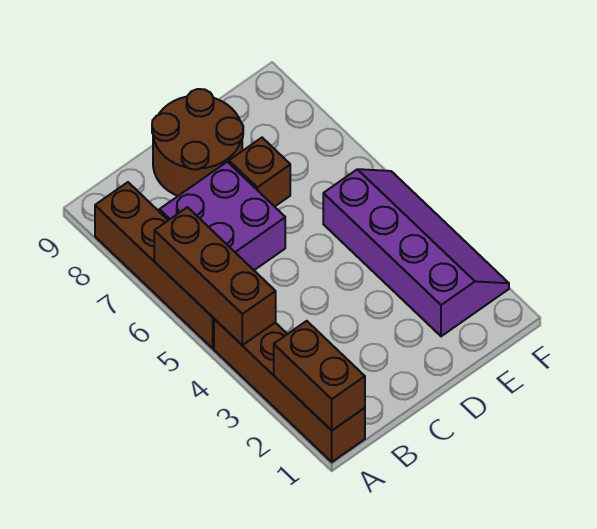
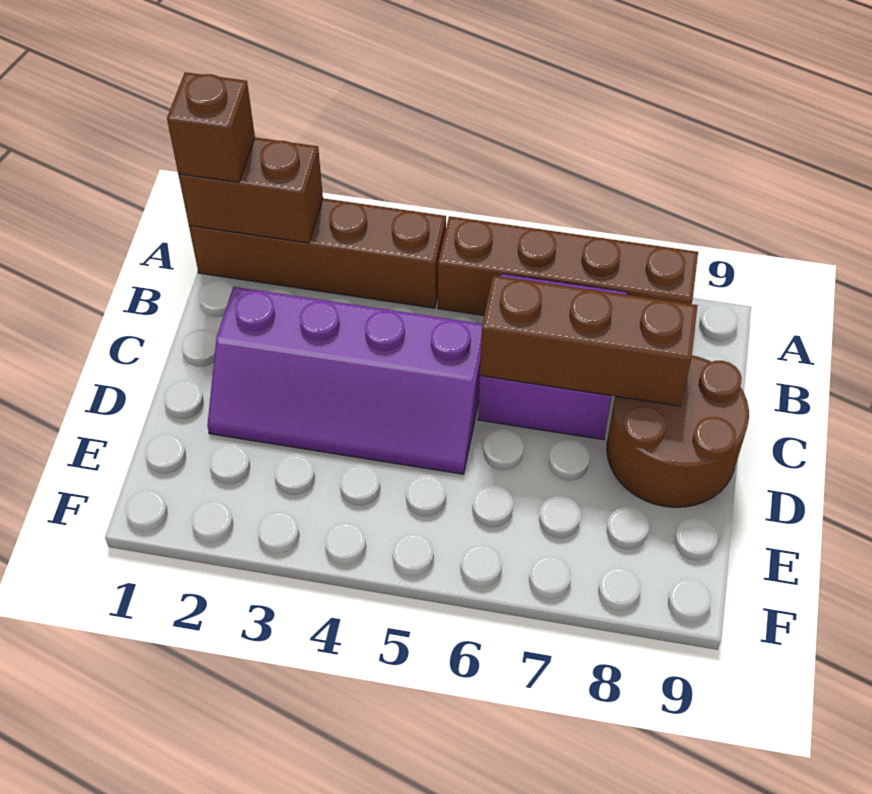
brown 1x3 brick [154,207,276,345] -> brown 1x3 brick moved to [480,275,698,406]
brown 1x1 brick [229,138,290,207] -> brown 1x1 brick moved to [167,72,255,182]
purple 2x4 slope [323,169,509,336] -> purple 2x4 slope moved to [207,287,483,474]

